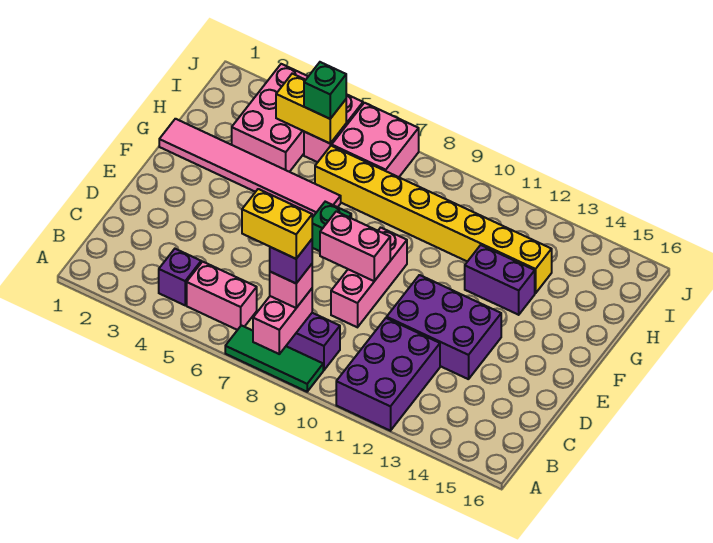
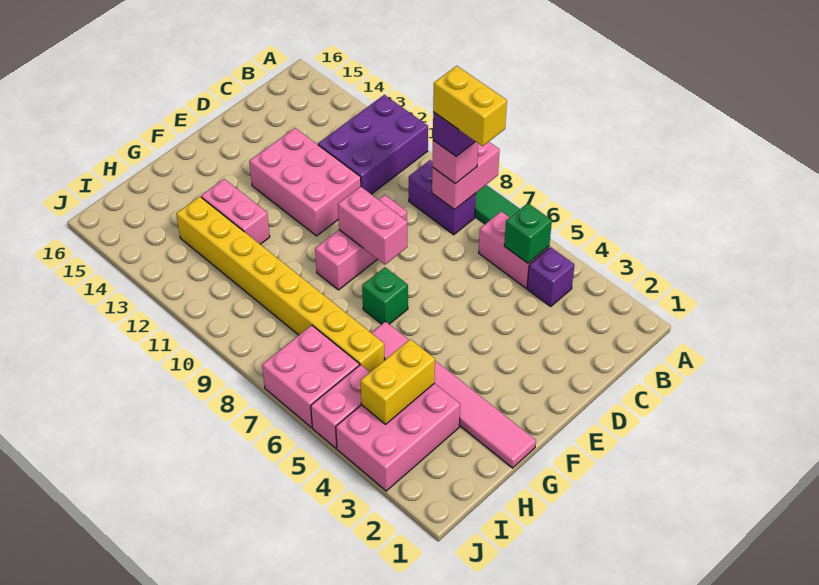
purple 2x3 brick [387,275,501,379] -> pink 2x3 brick [249,128,361,236]
purple 1x2 brick [465,245,535,315] -> pink 1x2 brick [201,179,270,244]
yellow 1x2 brick [276,74,346,143] -> yellow 1x2 brick turned to [361,339,435,424]
green 1x1 brick [304,62,346,119] -> green 1x1 brick moved to [504,203,552,263]

